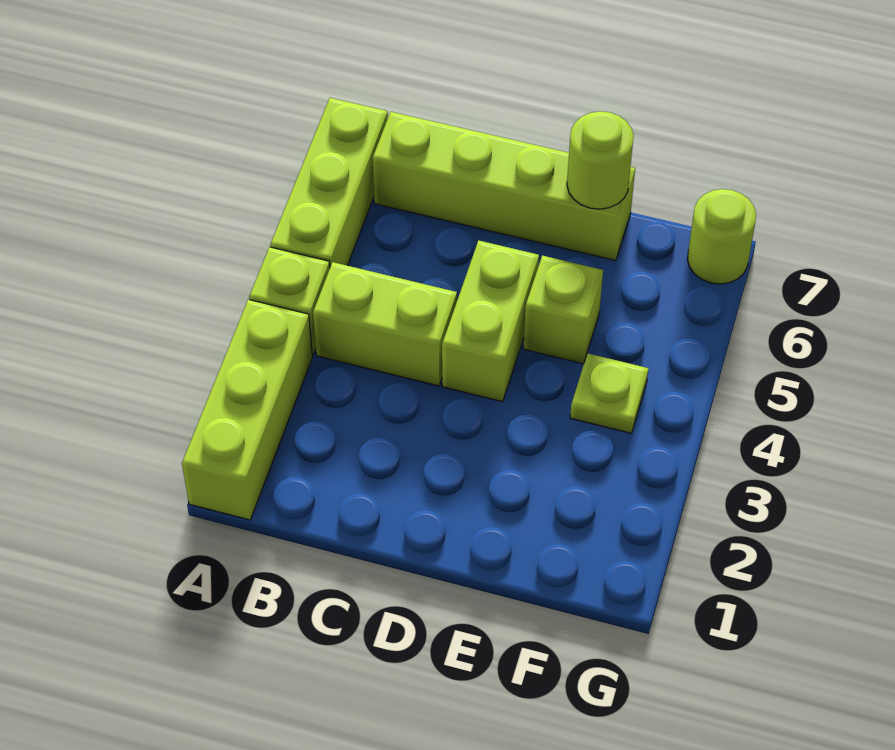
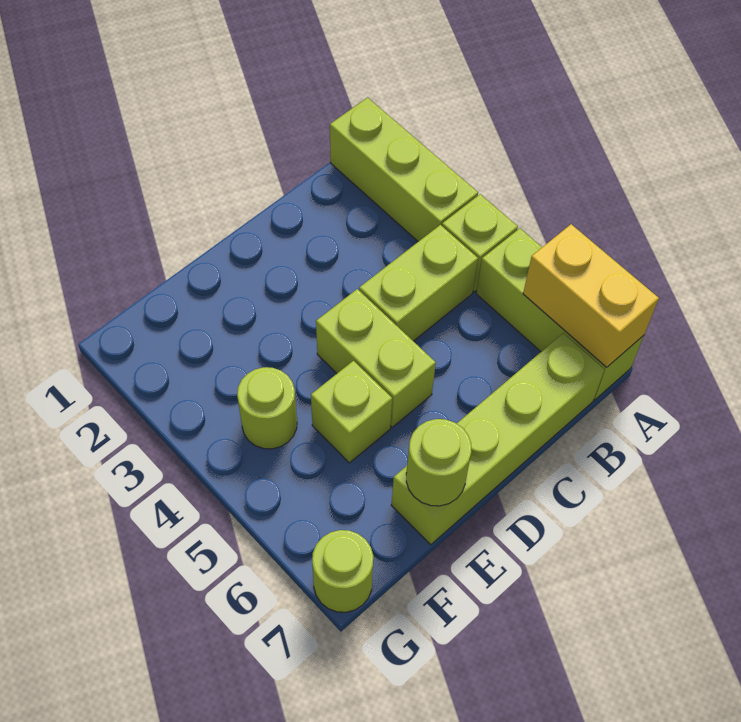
none -> yellow 1x2 brick [523,224,659,367]
lime 1x1 plate [570,353,648,433] -> lime 1x1 round brick [237,367,297,449]

